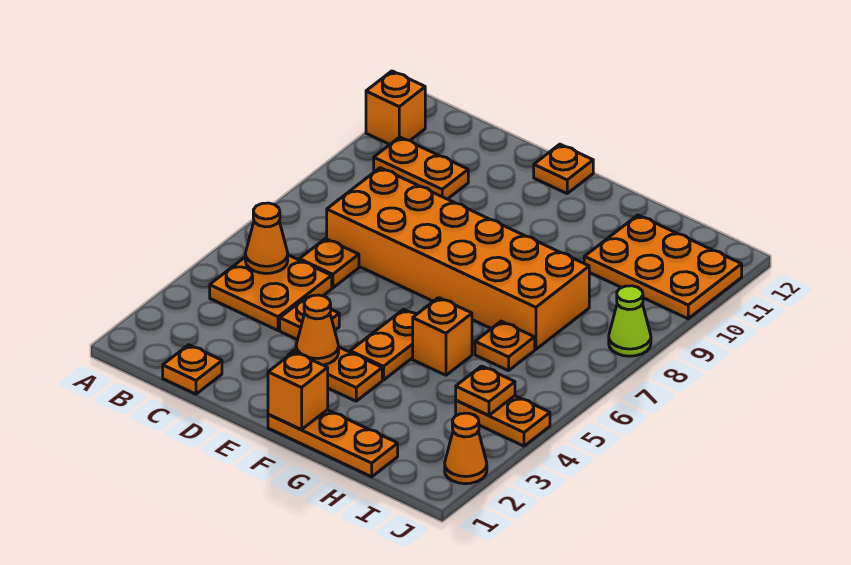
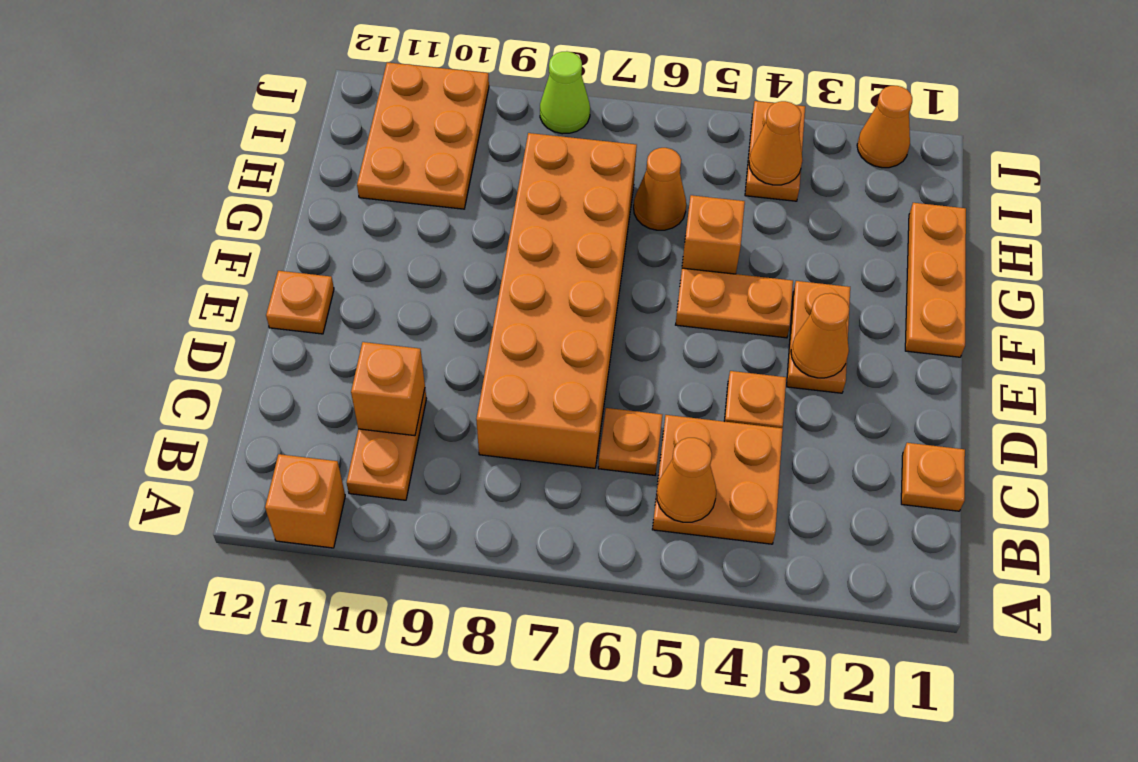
orange 1x1 brick [268,352,328,430] -> orange 1x1 brick moved to [351,342,425,436]
orange 1x1 plate [475,321,535,371] -> orange 1x1 cone [634,148,686,230]
orange 1x1 plate [456,366,515,416] -> orange 1x1 cone [749,101,802,185]

